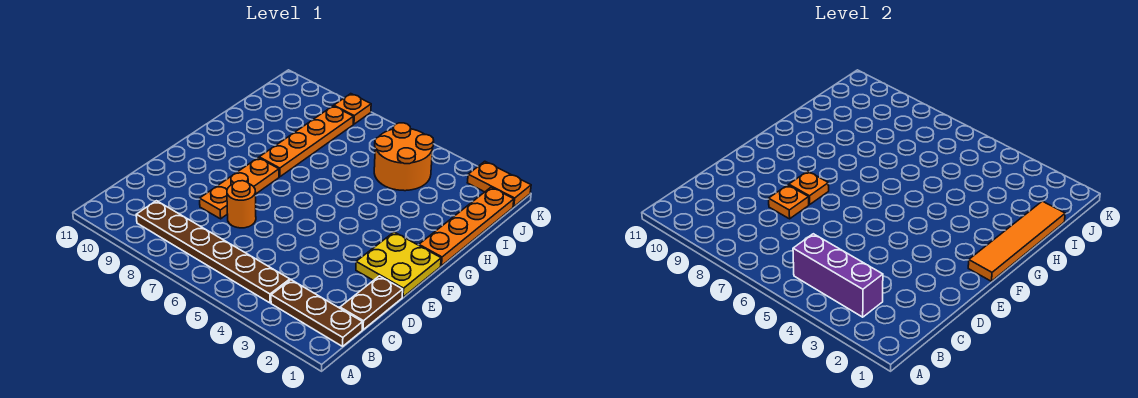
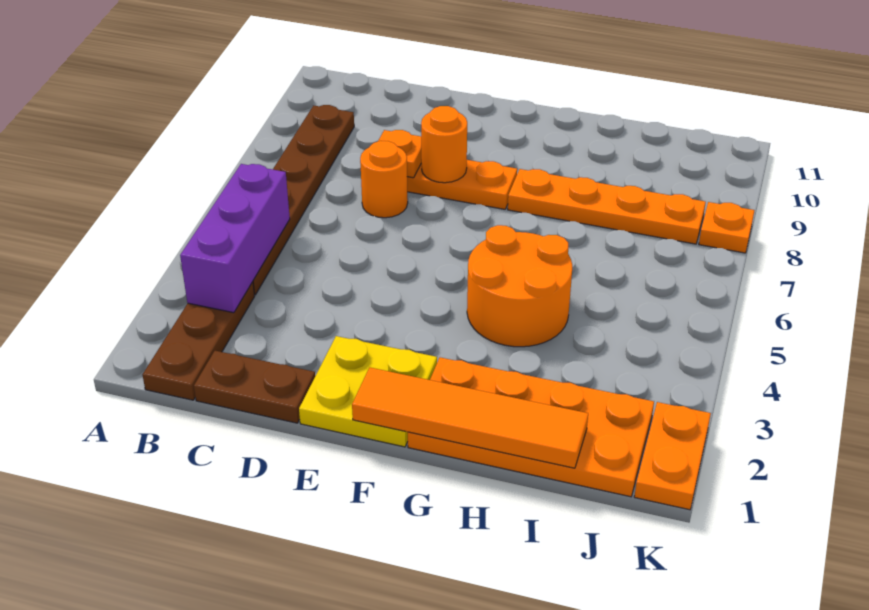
orange 1x1 plate [789,171,829,204] -> orange 1x1 round brick [421,106,467,183]
orange 1x4 plate [419,187,514,266] -> orange 2x4 plate [408,357,654,497]
orange 2x2 round brick [374,123,434,191] -> orange 2x2 round brick moved to [467,225,572,347]

